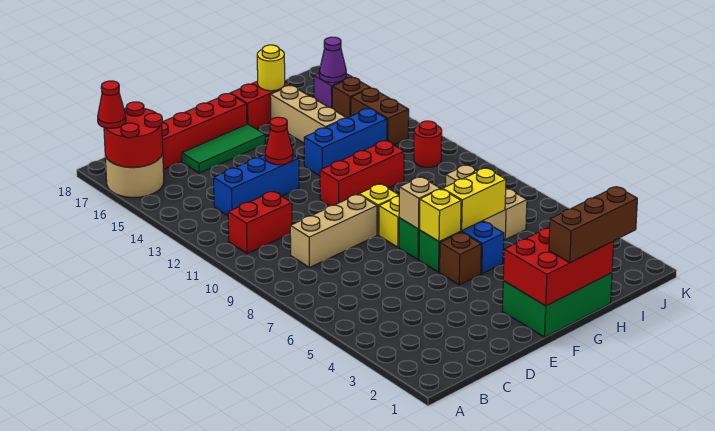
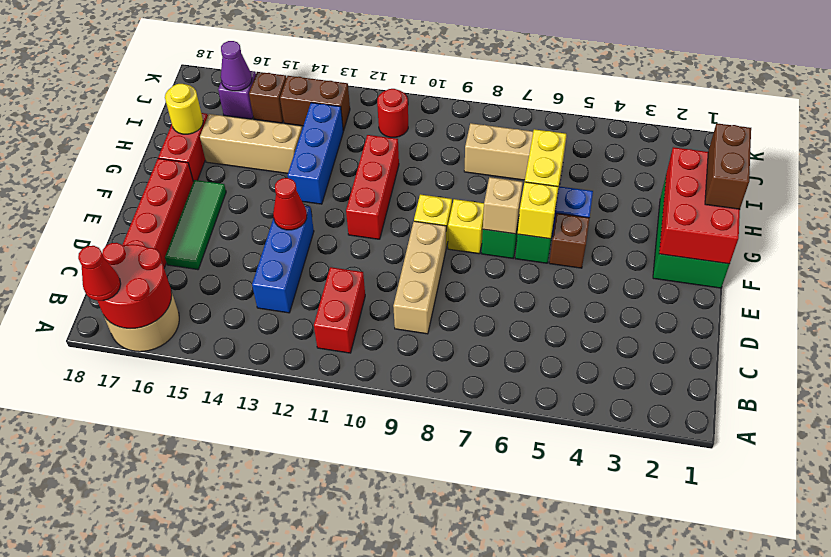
brown 1x3 brick [549,187,637,263] -> brown 1x2 brick [705,123,751,209]

